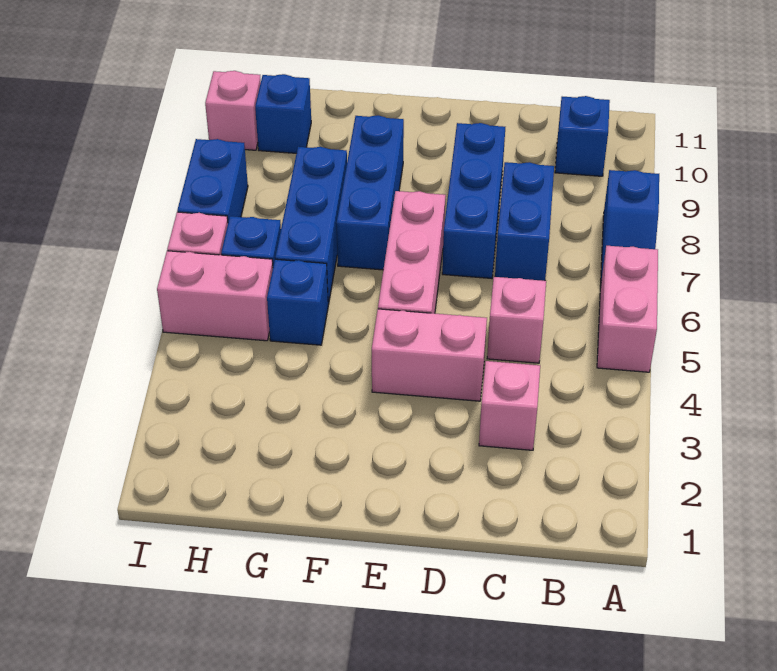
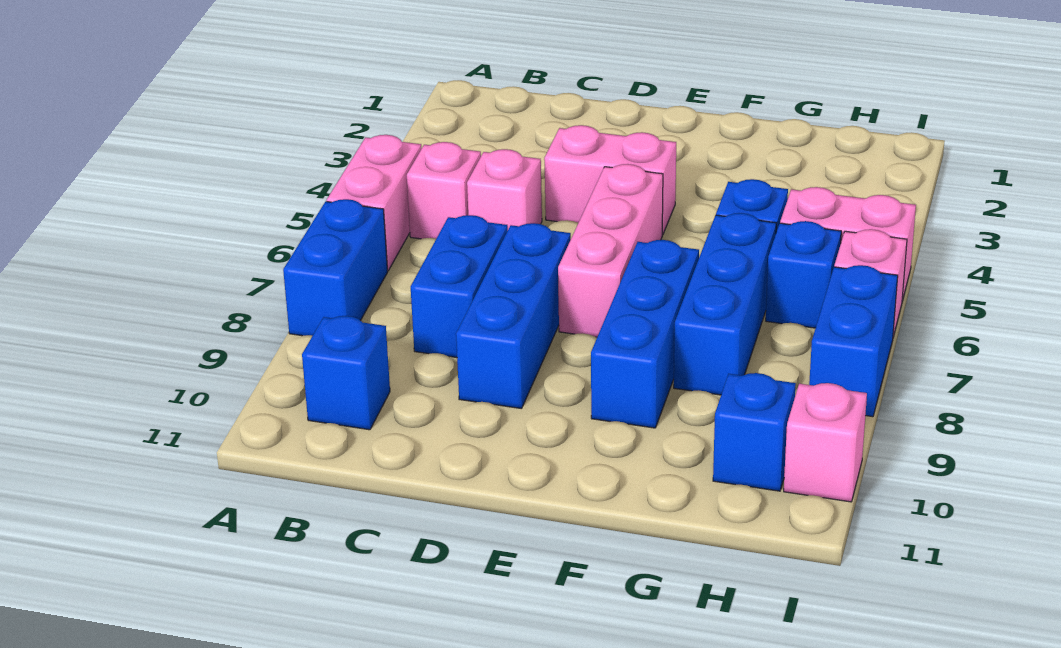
blue 1x2 slope [601,170,659,279] -> blue 1x2 brick [283,199,388,336]
pink 1x1 brick [479,361,540,450] -> pink 1x1 brick moved to [407,142,481,239]

